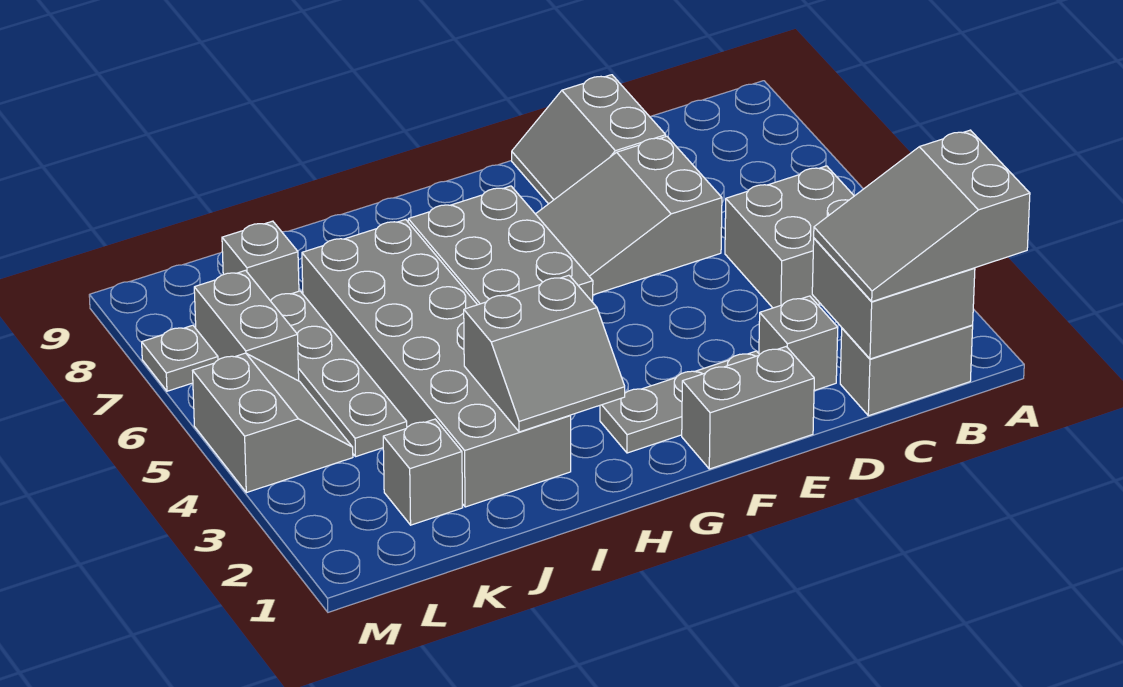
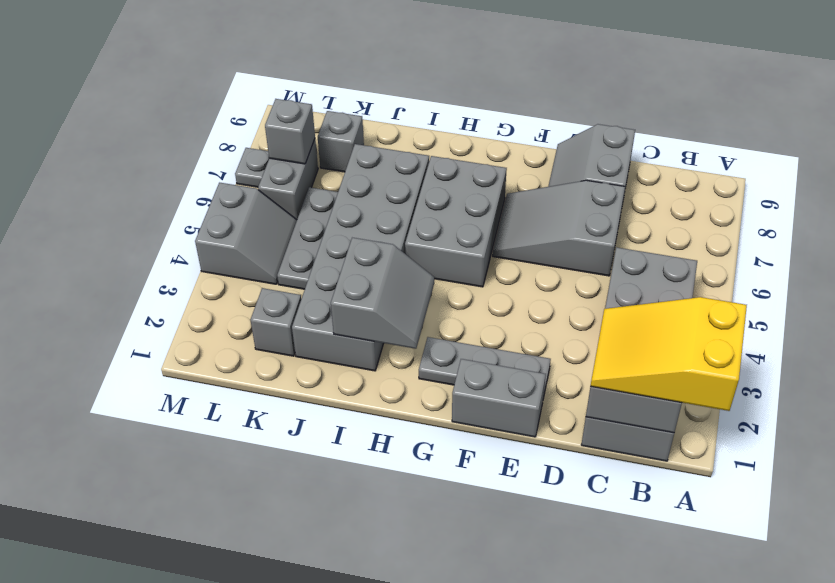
grey 2x3 slope [814,130,1030,302] -> yellow 2x3 slope [591,297,747,411]
grey 1x1 brick [759,296,838,391] -> grey 1x1 brick moved to [265,99,315,164]
grey 2x2 slope [464,275,625,432] -> grey 2x2 slope turned to [331,238,434,349]
grey 1x4 plate [271,291,407,457] -> grey 1x3 plate [277,187,338,289]

